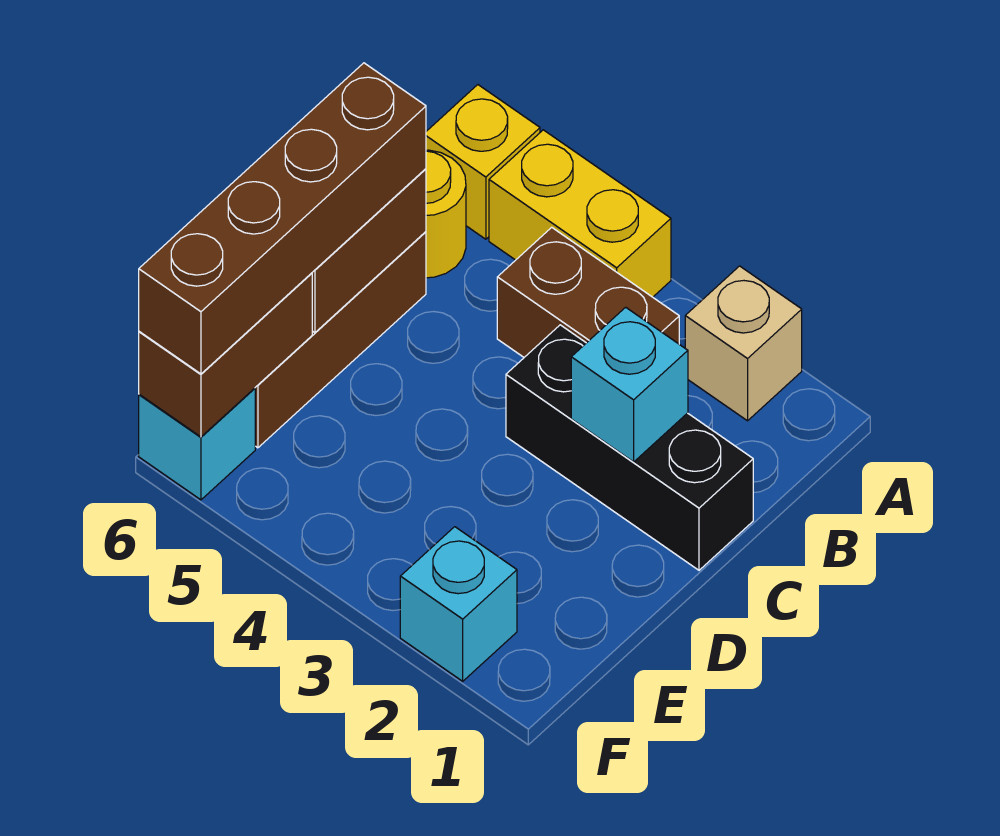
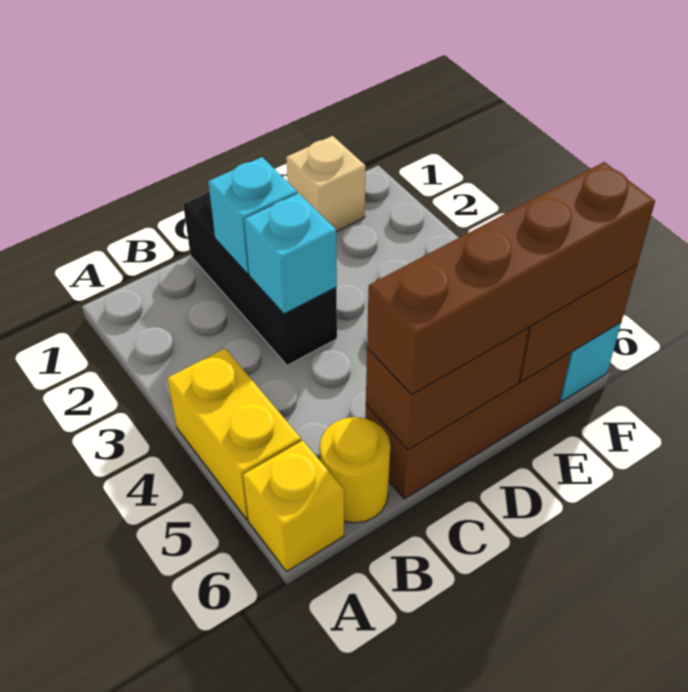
tan 1x1 brick [685,266,802,421] -> tan 1x1 brick moved to [286,136,366,232]
brown 1x2 brick [497,227,679,357] -> none
cyan 1x1 brick [400,527,517,681] -> cyan 1x1 brick moved to [244,193,337,314]

